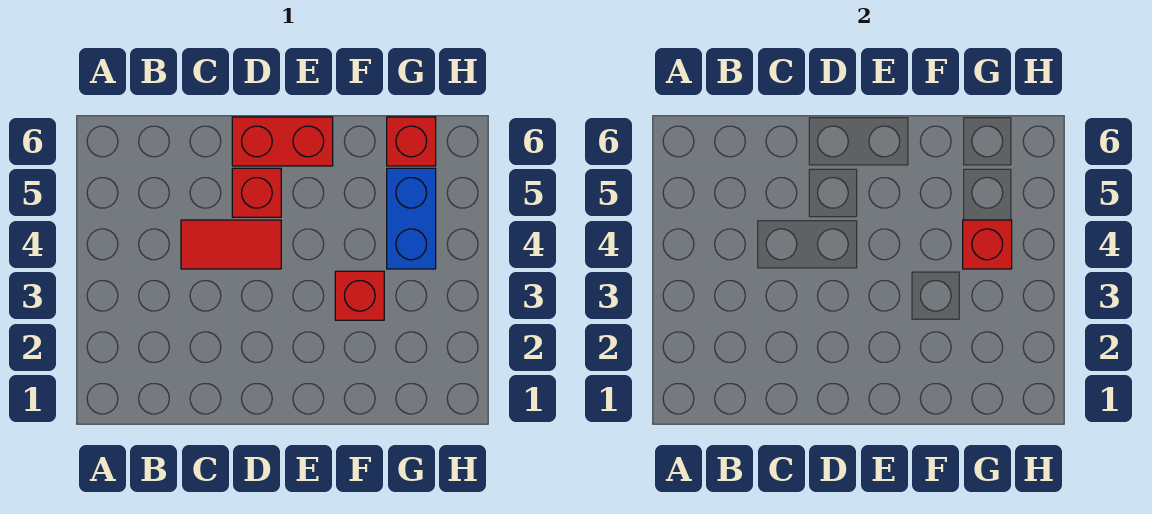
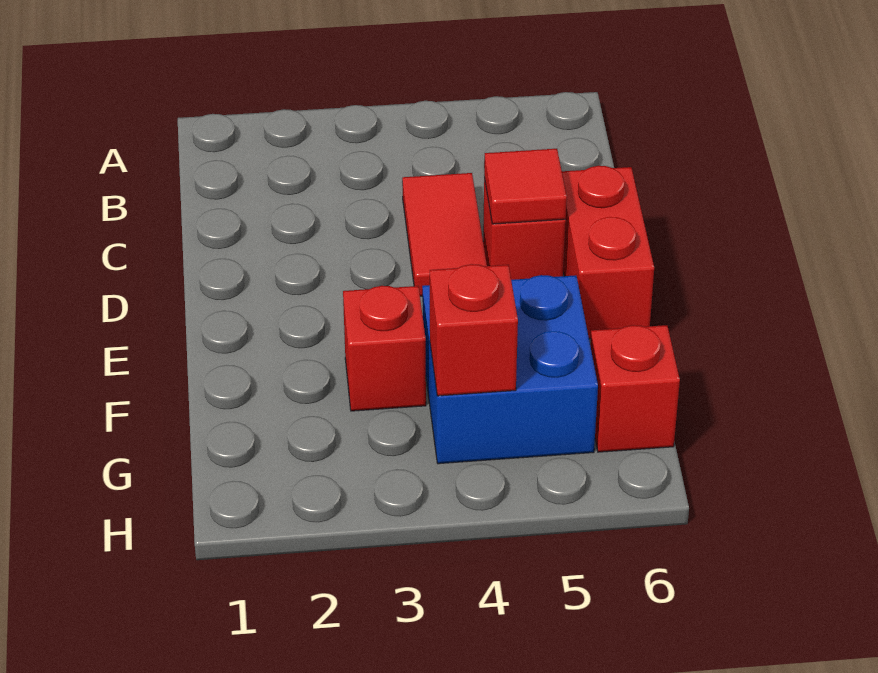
none -> red 1x1 tile [484,149,567,224]
blue 1x2 brick [387,168,436,269] -> blue 2x2 brick [422,275,598,464]

